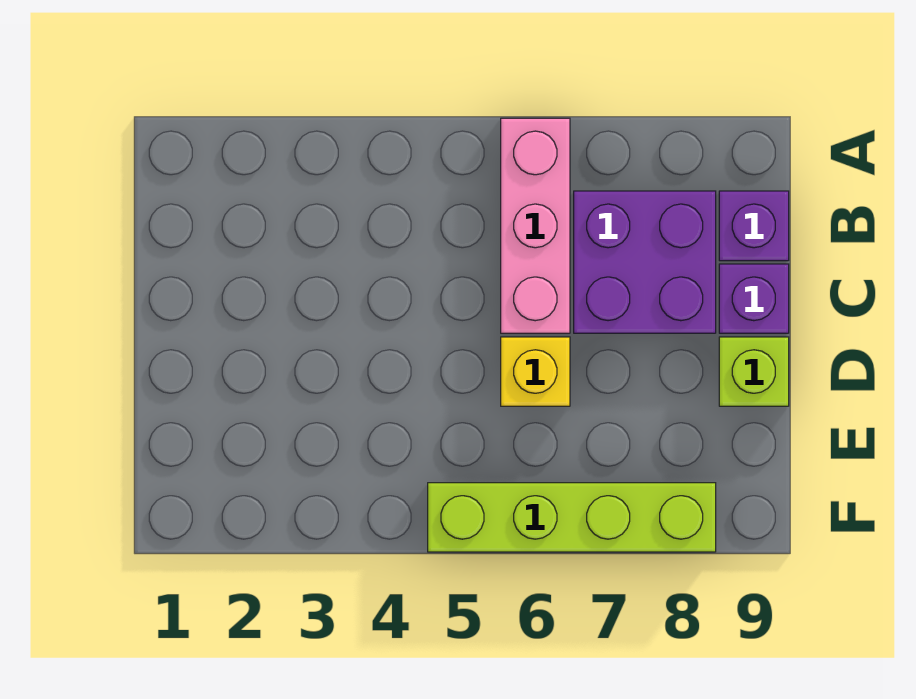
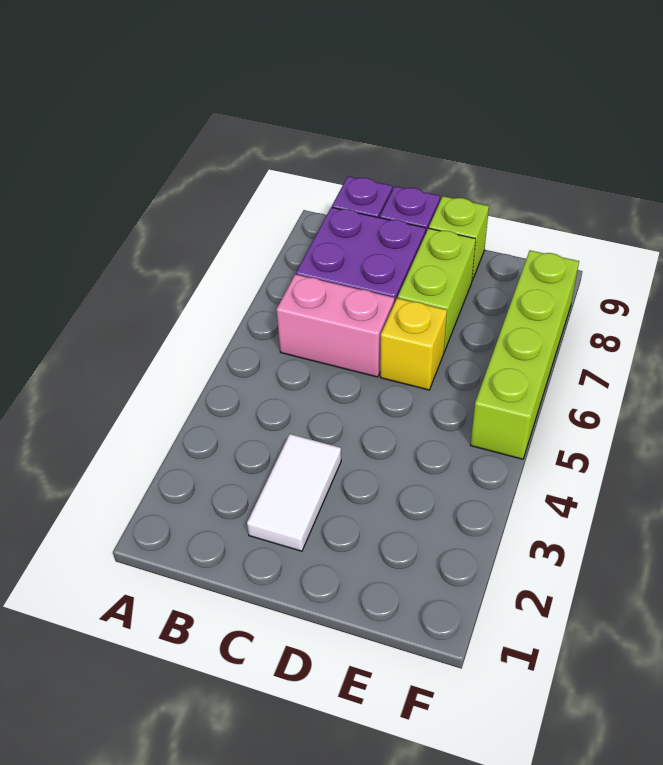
pink 1x3 brick [501,118,570,333] -> pink 1x2 brick [276,274,394,377]
none -> white 1x2 tile [247,434,341,551]
none -> lime 1x2 brick [398,228,476,352]

